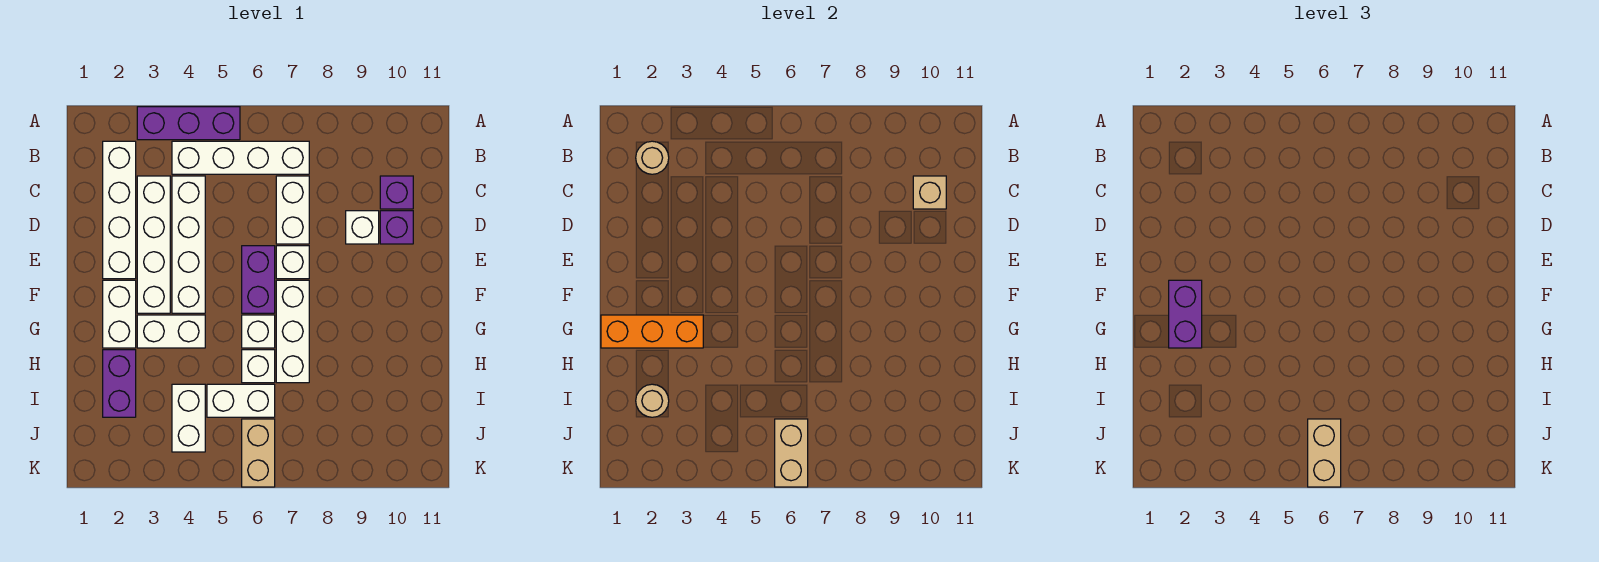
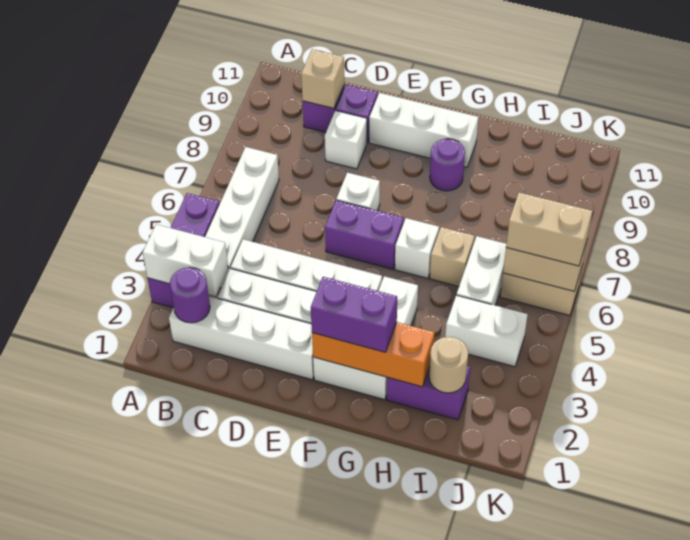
tan 1x1 round brick [636,141,669,174] -> purple 1x1 round brick [170,267,210,323]
white 1x2 brick [276,176,309,244] -> white 1x2 brick moved to [143,224,228,296]
white 1x3 brick [276,280,309,383] -> white 1x3 brick moved to [369,93,478,167]
orange 1x3 brick [601,315,703,348] -> orange 1x3 brick turned to [312,322,435,387]
none -> purple 1x1 round brick [430,139,465,191]
white 1x1 brick [242,350,275,383] -> tan 1x1 brick [430,227,475,287]

